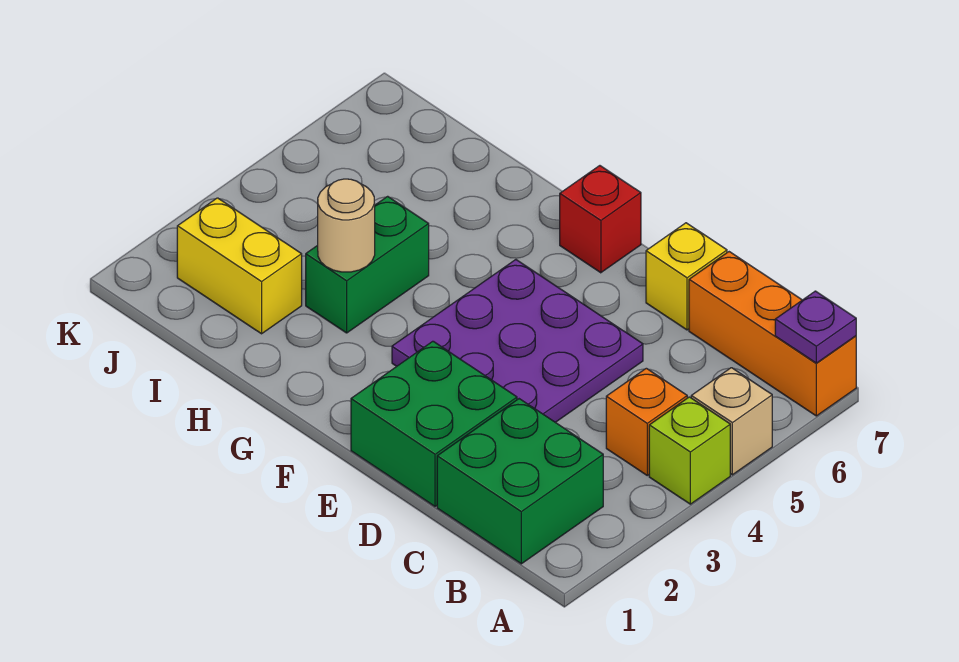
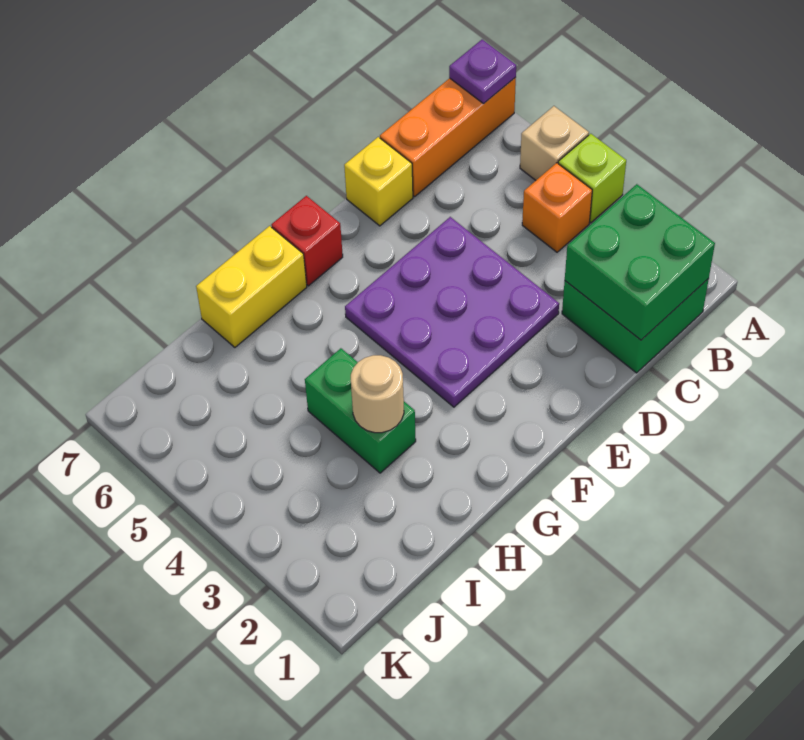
green 2x2 brick [351,341,517,506] -> green 2x2 brick moved to [565,184,715,340]
yellow 1x2 brick [177,198,302,334] -> yellow 1x2 brick moved to [196,226,307,347]

